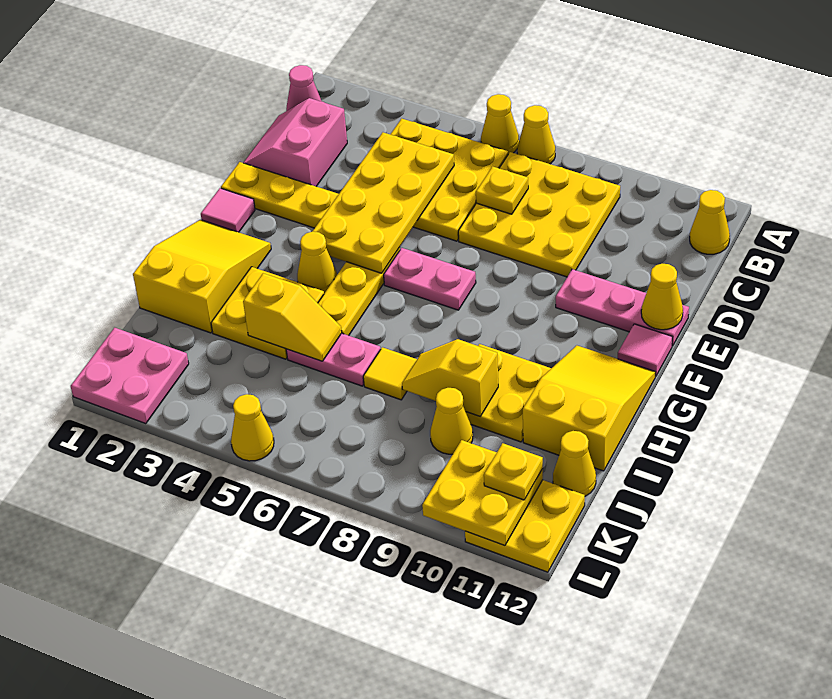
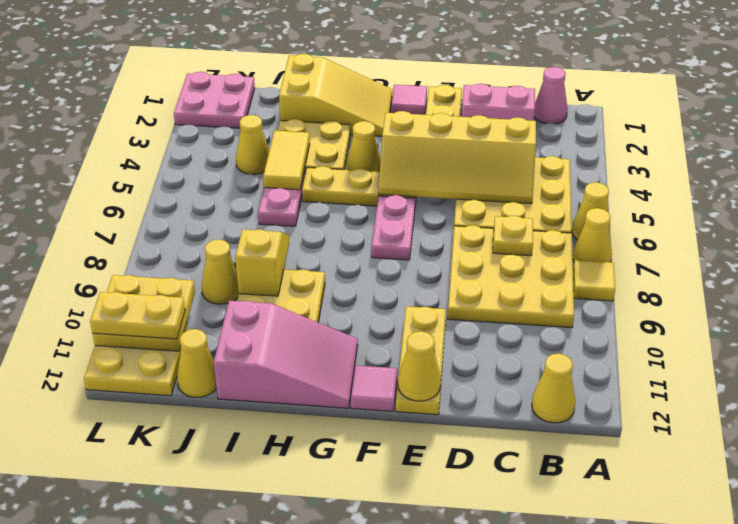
yellow 2x4 plate [312,132,454,273] -> yellow 2x4 slope [379,111,536,204]
pink 1x3 plate [556,269,689,346] -> yellow 1x3 plate [396,306,446,415]
yellow 2x3 slope [523,346,655,471] -> pink 2x3 slope [214,301,358,408]
yellow 1x2 slope [243,273,342,361] -> yellow 1x2 tile [263,131,310,190]
yellow 1x1 tile [363,347,417,400] -> yellow 1x1 tile moved to [573,260,615,301]
yellow 1x1 plate [484,443,543,500] -> yellow 1x2 plate [90,292,185,339]
yellow 1x1 cone [231,394,274,461] -> yellow 1x1 cone moved to [236,115,269,174]

